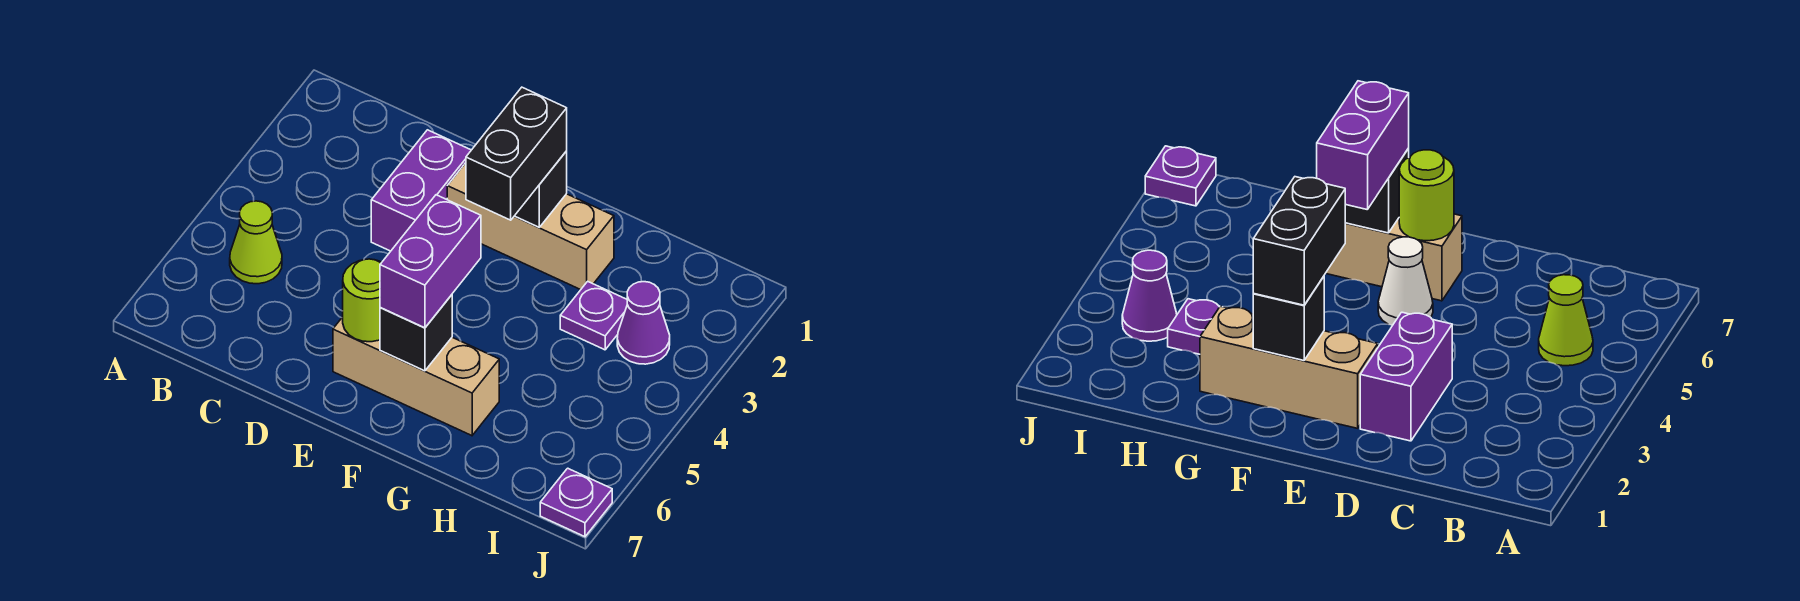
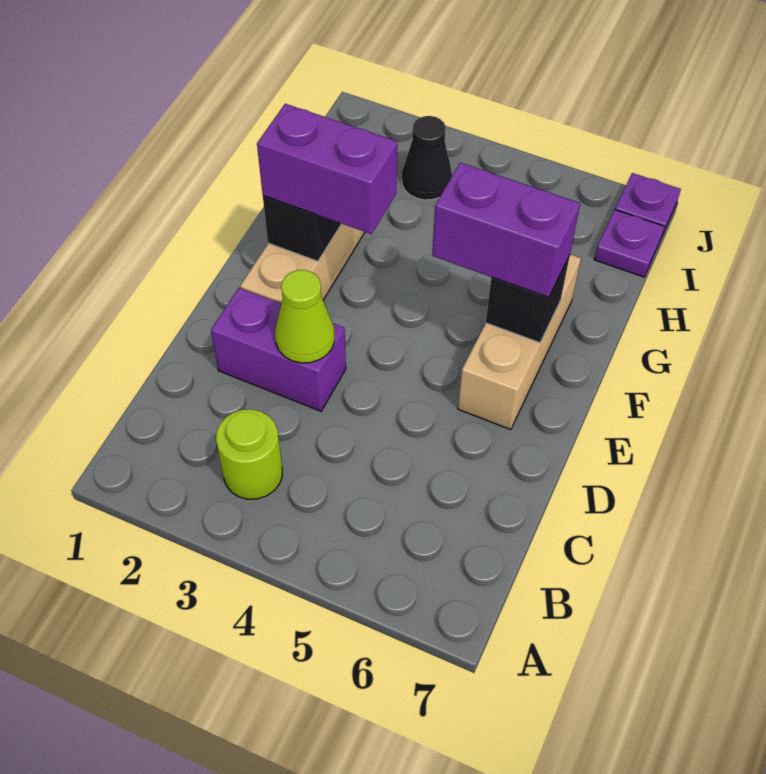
lime 1x1 cone [230,201,282,284] -> lime 1x1 cone moved to [275,270,334,363]
white 1x1 cone [1378,237,1433,325] -> none
lime 1x1 round brick [343,259,382,342] -> lime 1x1 round brick moved to [216,409,282,499]
black 1x2 brick [466,87,567,220] -> purple 1x2 brick [257,104,397,234]
purple 1x1 plate [560,281,627,350] -> purple 1x1 plate moved to [594,210,664,277]
purple 1x1 cone [617,282,670,364] -> black 1x1 cone [402,116,452,200]

